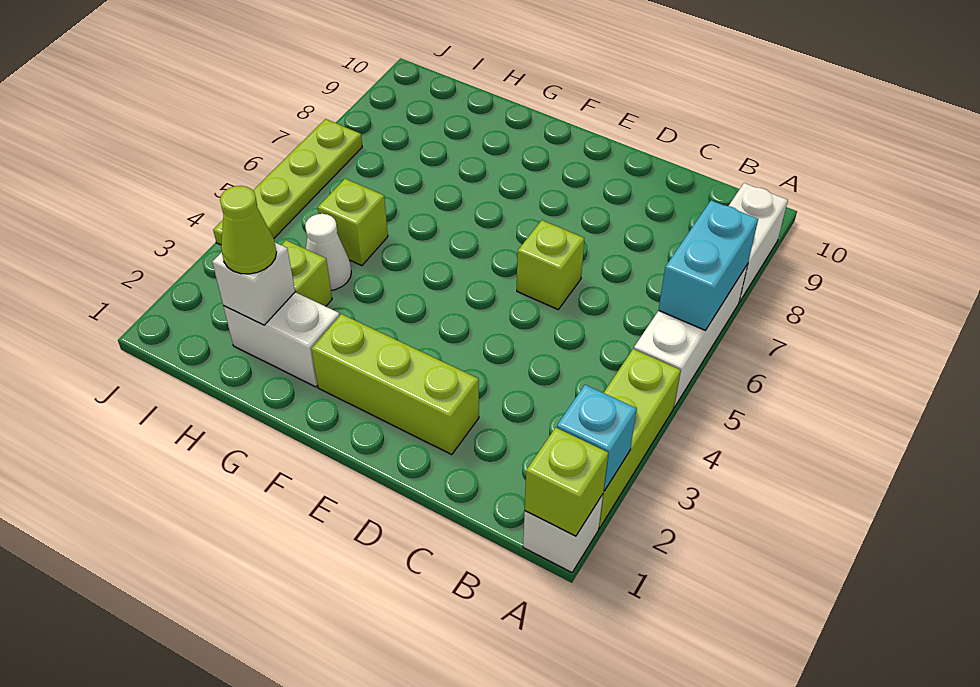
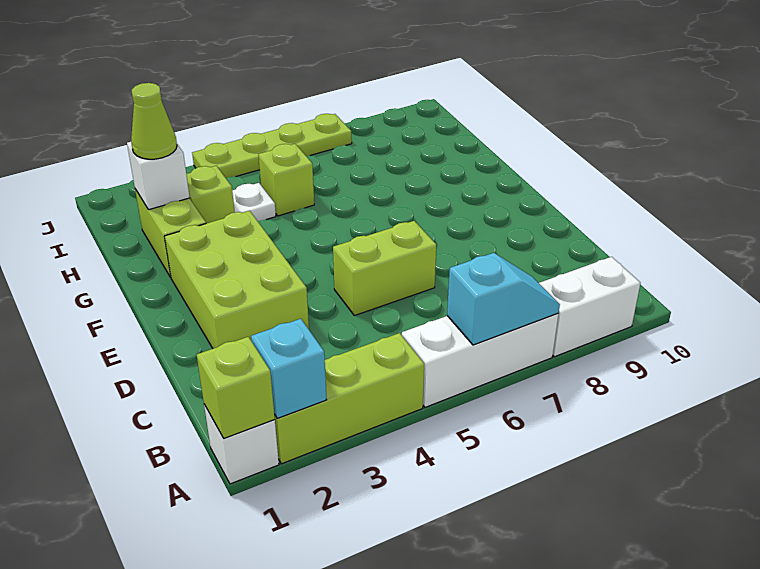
cyan 1x2 brick [659,200,758,330] -> cyan 1x2 slope [447,253,560,345]
lime 1x3 brick [311,314,479,454] -> lime 2x3 brick [165,211,309,349]
lime 1x1 brick [517,220,584,309] -> lime 1x2 brick [333,221,436,316]
white 1x2 brick [223,292,340,387] -> lime 1x2 brick [135,189,206,277]
white 1x1 cone [305,214,351,290] -> white 1x1 plate [232,183,276,221]

